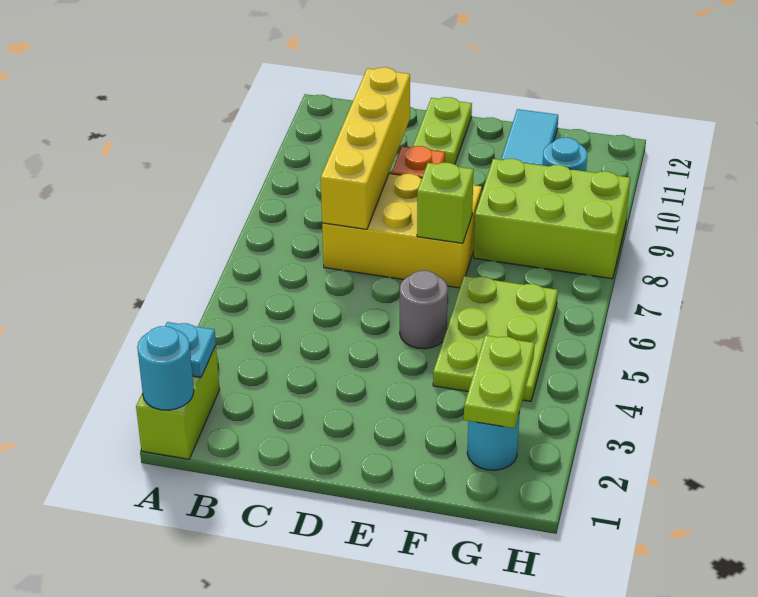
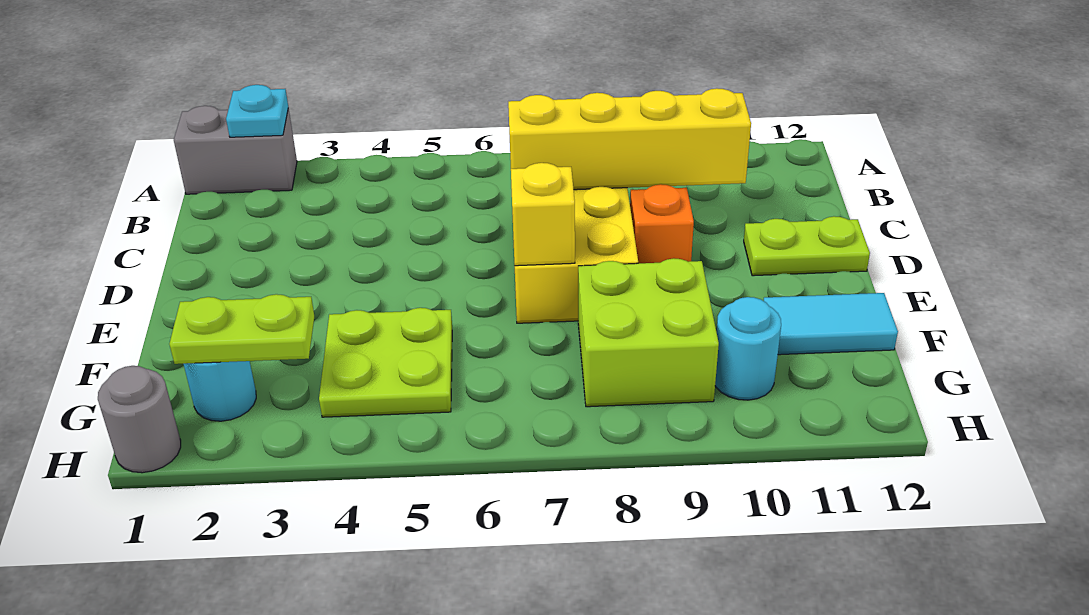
lime 1x2 brick [136,345,220,459] -> grey 1x2 brick [174,106,297,194]
cyan 1x1 round brick [137,326,194,410] -> none
grey 1x1 round brick [400,270,448,349] -> grey 1x1 round brick moved to [98,366,181,473]
lime 1x1 brick [417,163,474,243] -> yellow 1x1 brick [511,163,575,266]
lime 2x3 plate [433,276,558,401] -> lime 2x2 plate [319,308,452,417]
lime 2x3 brick [474,159,630,279] -> lime 2x2 brick [578,258,719,407]

